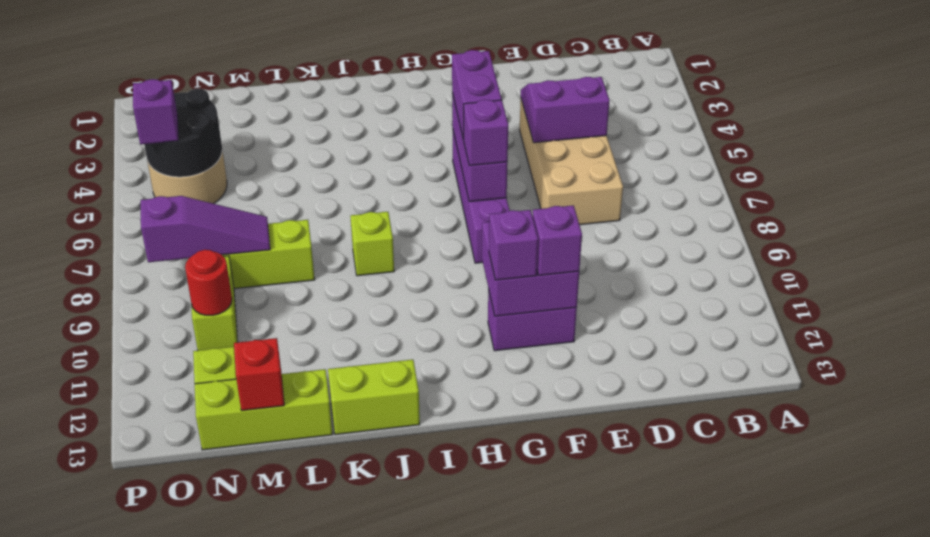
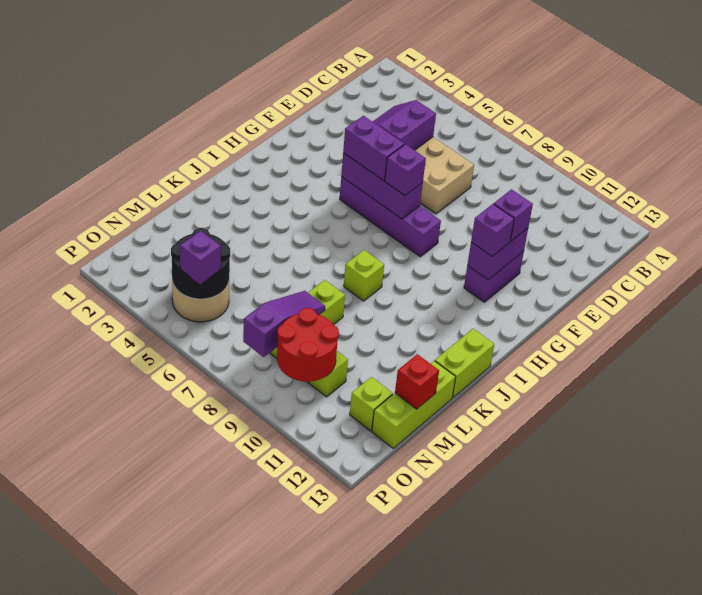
purple 2x2 brick [482,222,579,316] -> purple 1x2 brick [467,228,528,280]
red 1x1 round brick [185,250,232,315] -> red 2x2 round brick [277,308,339,382]

